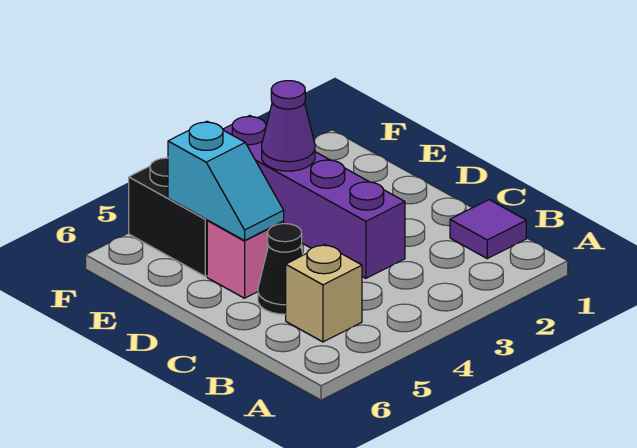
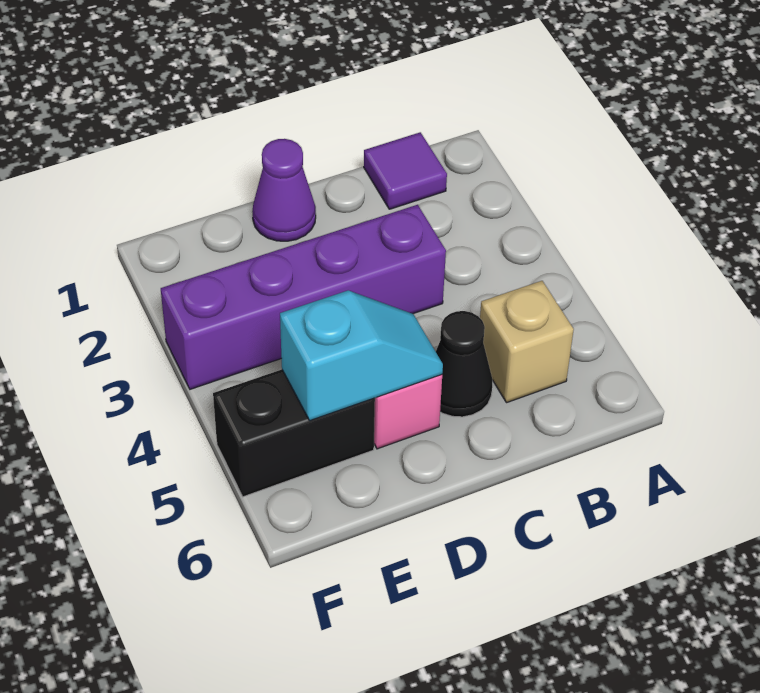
purple 1x1 cone [262,81,315,171] -> purple 1x1 cone moved to [252,139,316,241]

